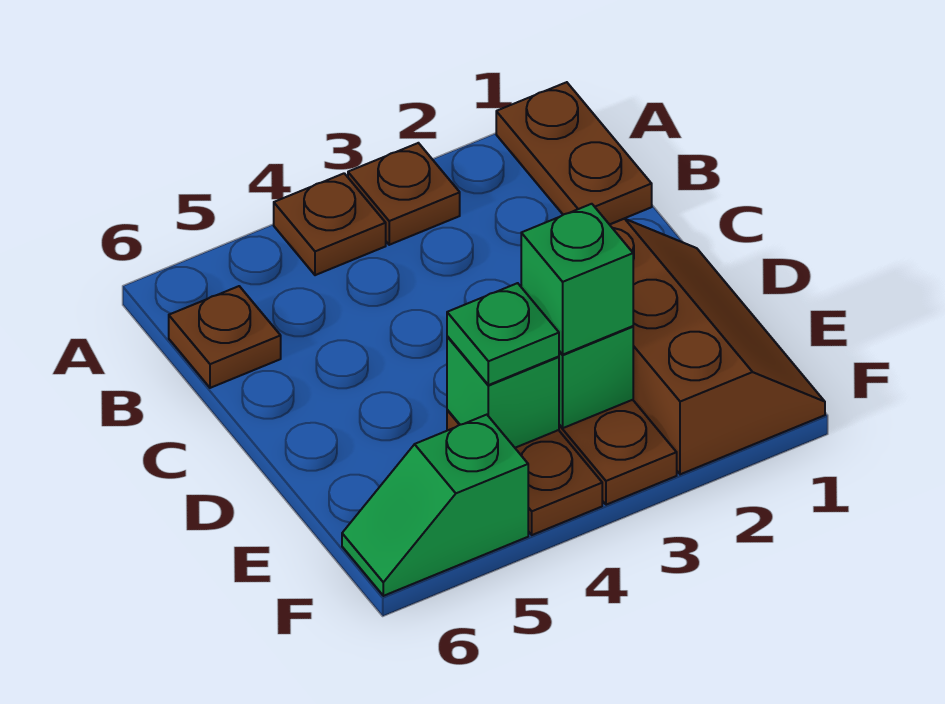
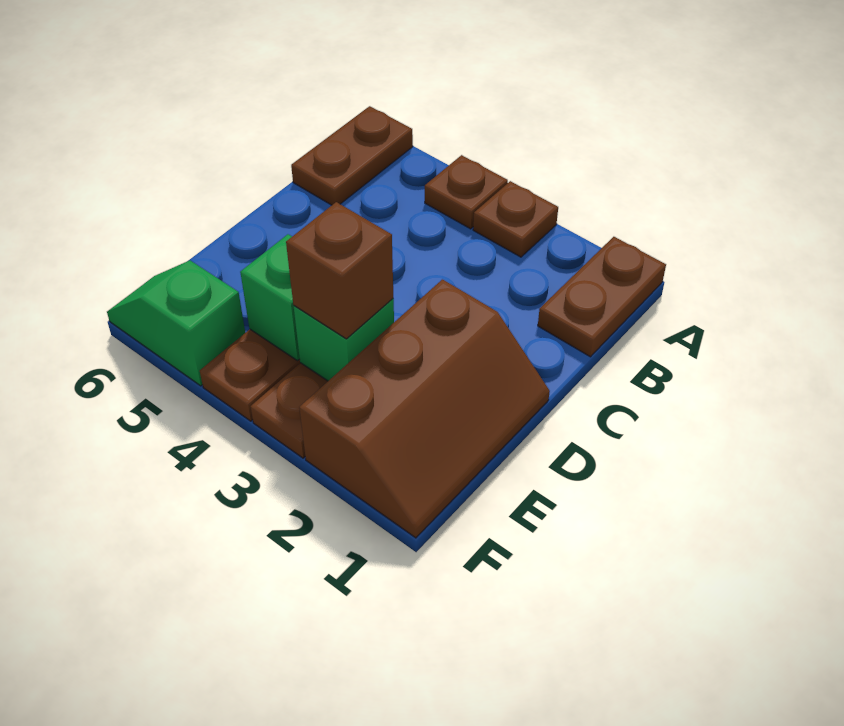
brown 1x1 plate [169,286,281,388] -> brown 1x2 plate [291,106,413,205]
green 1x1 brick [521,204,633,354] -> brown 1x1 brick [286,202,393,339]
green 1x1 plate [447,283,559,385] -> none

